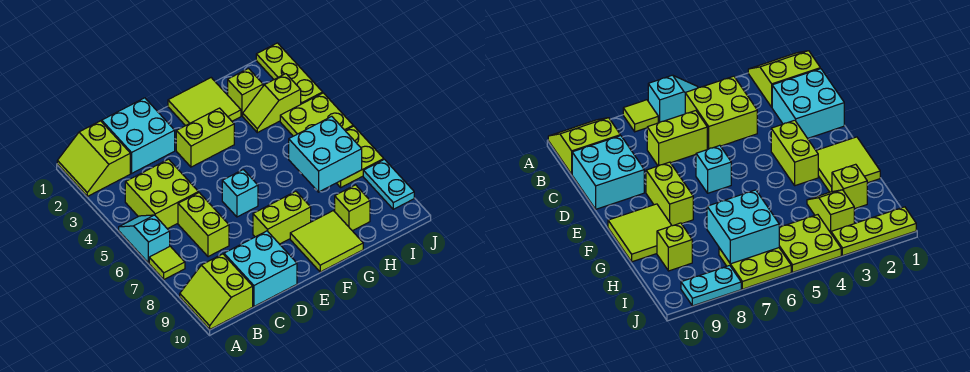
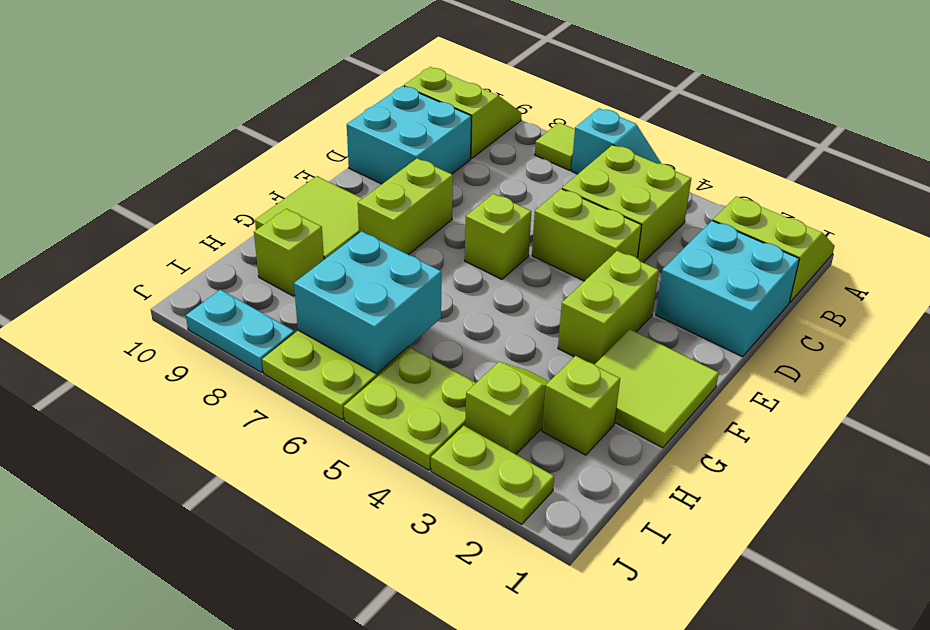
lime 1x2 brick [178,193,229,257] -> lime 1x2 brick moved to [532,189,642,281]
cyan 1x1 brick [222,170,258,217] -> lime 1x1 brick [465,194,531,279]
lime 1x3 plate [256,43,323,104] -> lime 1x2 plate [431,426,554,524]

